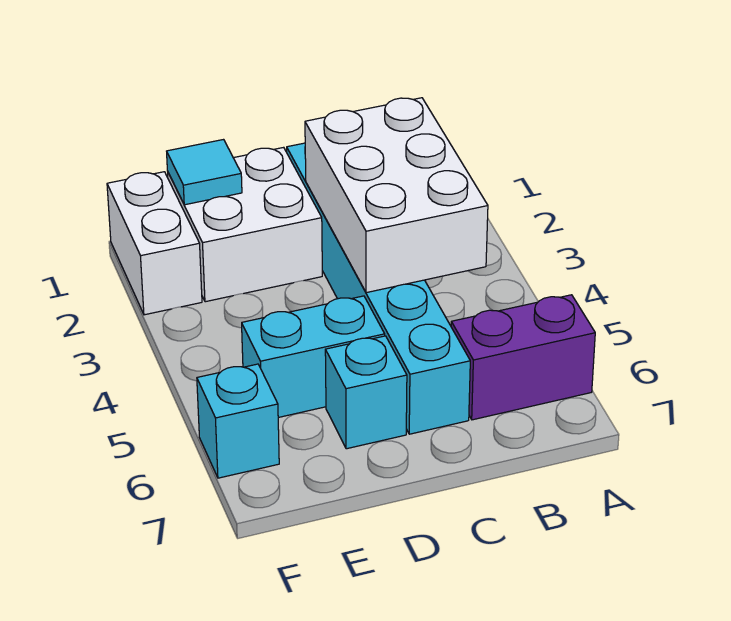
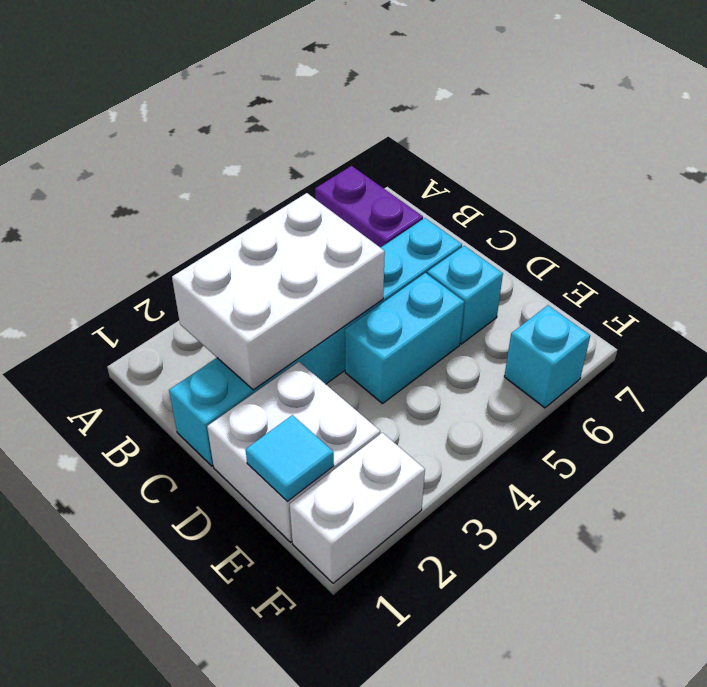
cyan 1x2 brick [242,296,385,418] -> cyan 1x2 brick turned to [345,273,464,404]

